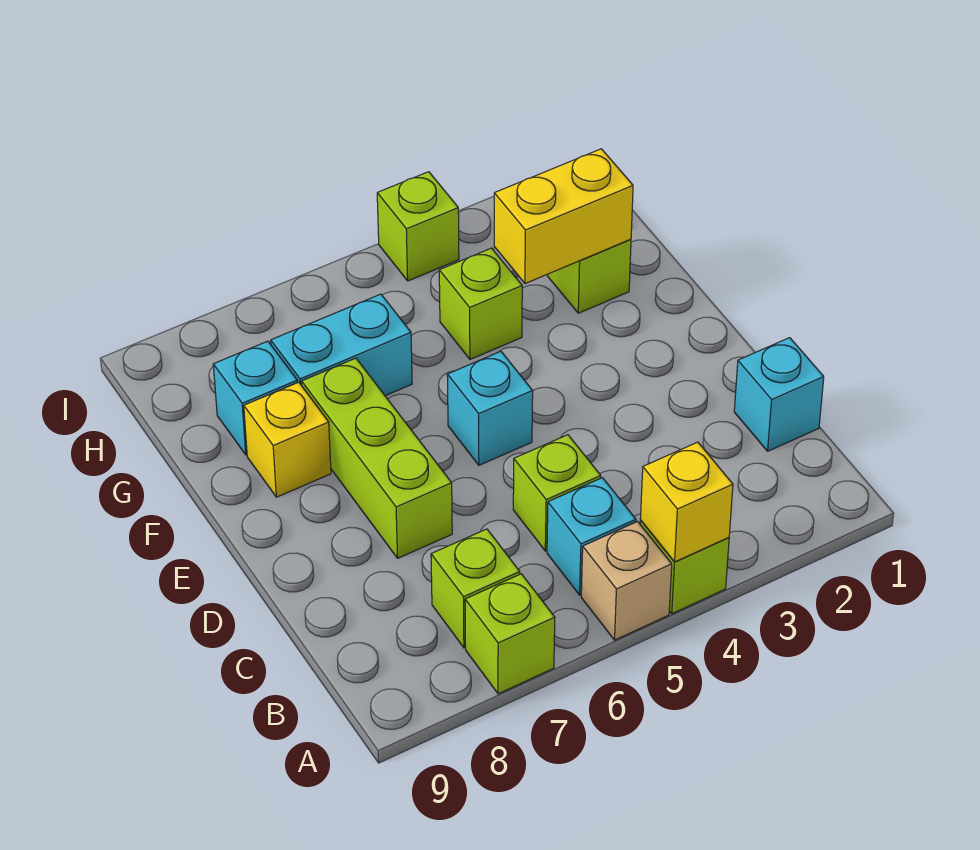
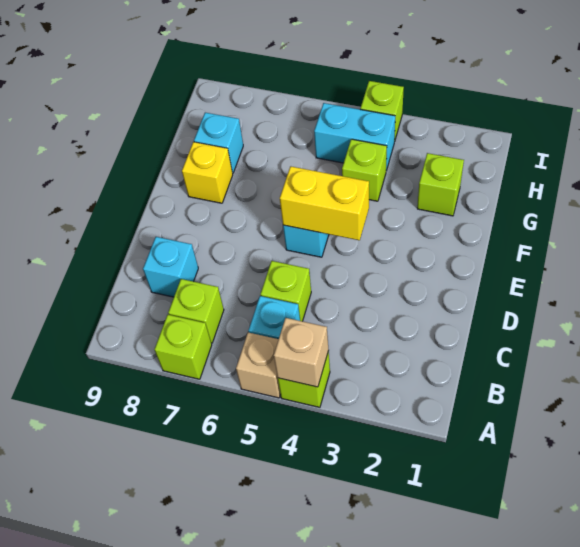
yellow 1x1 brick [640,442,733,562] -> tan 1x1 brick [274,318,329,387]
cyan 1x1 brick [734,338,824,451] -> cyan 1x1 brick moved to [143,237,198,297]
lime 1x3 brick [302,358,452,558] -> none
yellow 1x2 brick [494,149,633,284] -> yellow 1x2 brick moved to [280,166,369,240]
cyan 1x2 brick [271,294,412,396] -> cyan 1x2 brick moved to [314,103,395,171]

